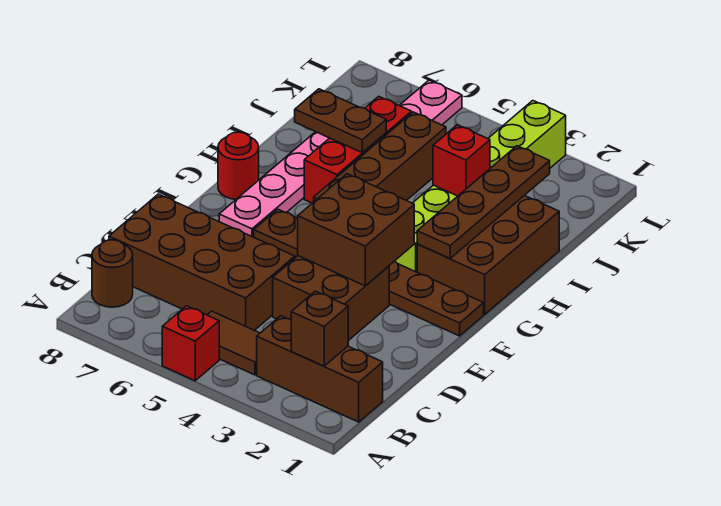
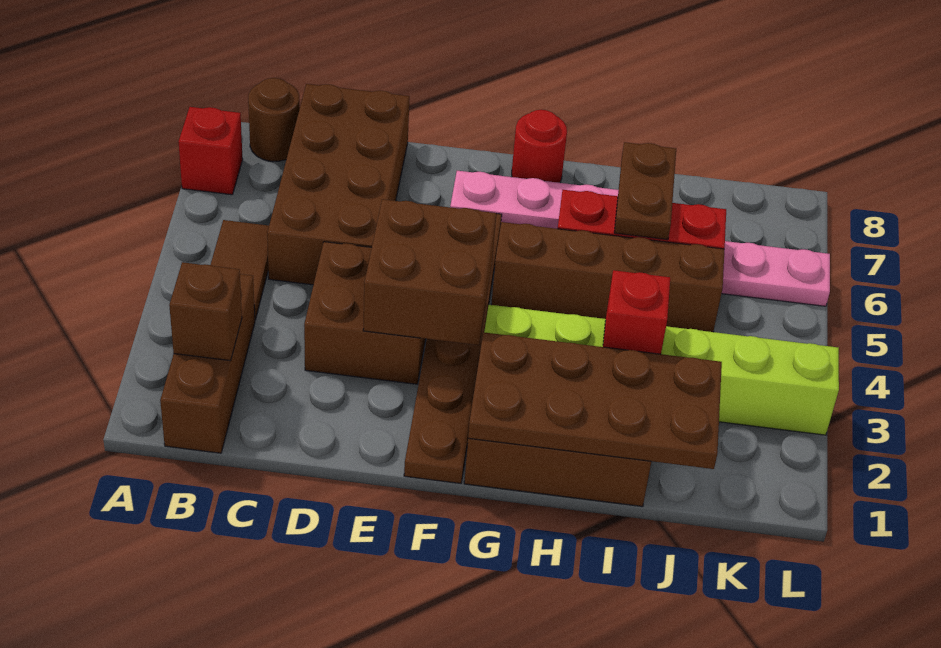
red 1x1 brick [162,306,219,381] -> red 1x1 brick moved to [179,107,243,195]
brown 1x4 plate [417,146,550,259] -> brown 2x4 plate [468,332,722,469]

